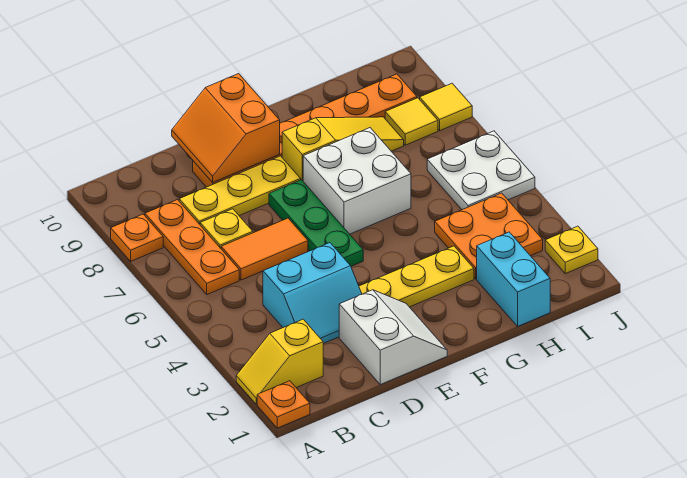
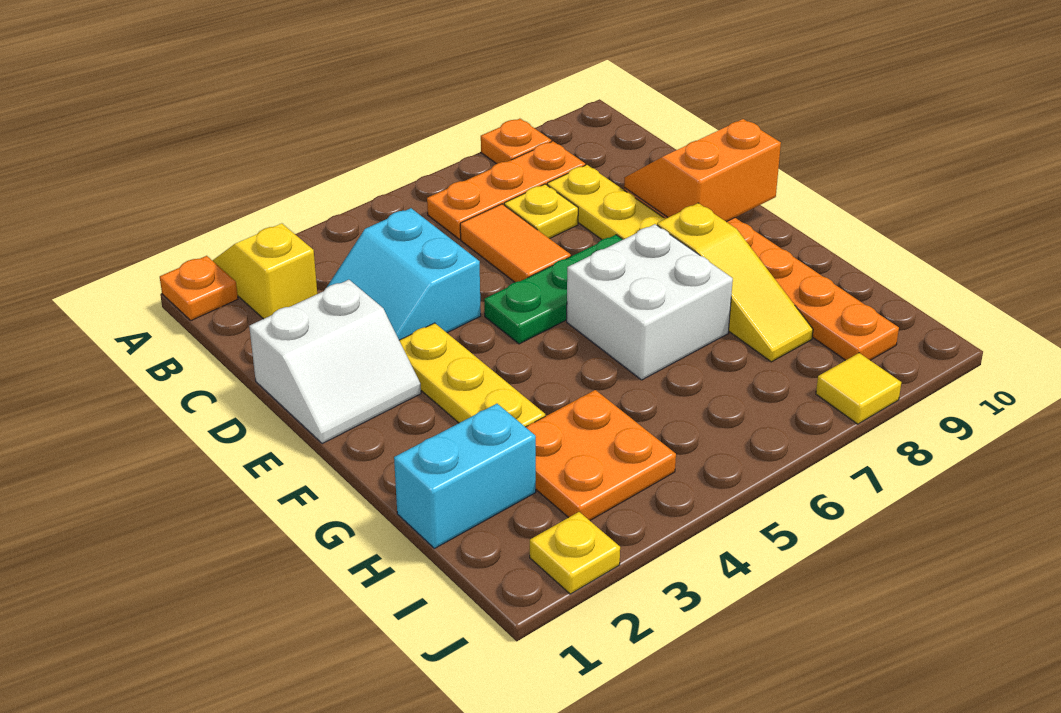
white 2x2 plate [427,131,535,210] -> none
yellow 1x1 tile [385,98,438,145] -> none

